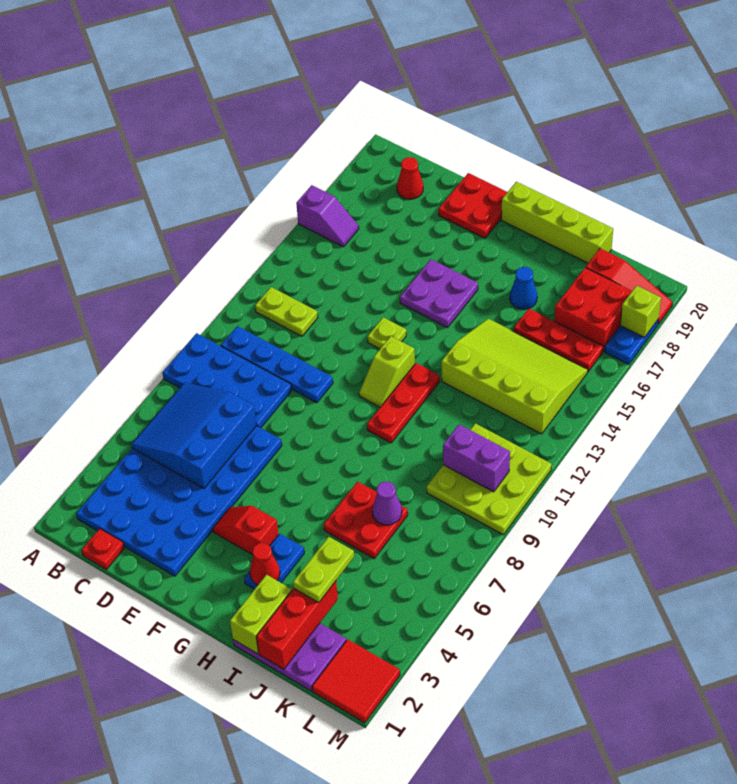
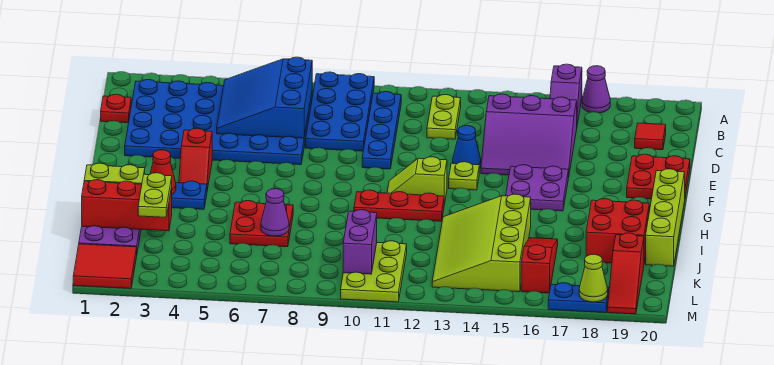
none -> purple 1x1 cone [582,66,610,113]
blue 3x3 slope [131,383,257,488] -> blue 3x3 slope turned to [217,57,312,138]
none -> purple 3x3 slope [481,94,577,178]
red 1x1 cone [397,157,423,199] -> red 1x1 tile [635,123,666,150]
red 1x2 slope [213,506,279,555] -> red 1x2 slope turned to [179,128,212,190]
lime 3x4 slope [441,319,588,434] -> lime 3x4 slope turned to [432,194,531,292]
blue 1x1 cone [510,267,537,309] -> blue 1x1 cone moved to [453,125,481,168]
lime 1x2 plate [293,537,354,602] -> lime 1x2 plate turned to [138,173,172,217]
red 1x3 plate [514,309,603,371] -> red 1x3 slope [521,238,558,293]
lime 3x3 plate [427,423,552,535] -> lime 2x3 plate [341,241,407,302]
red 2x2 brick [554,268,632,351] -> red 2x2 brick moved to [586,199,649,263]
lime 1x1 brick [620,286,661,338] -> lime 1x1 cone [579,254,608,302]

